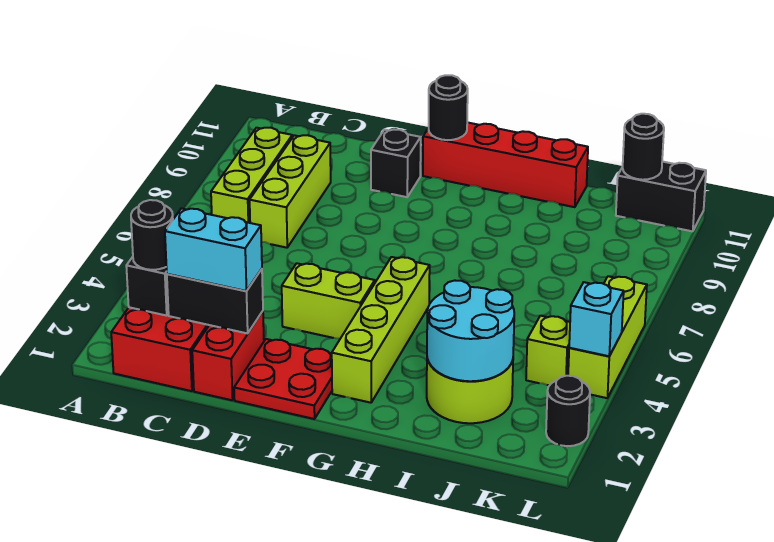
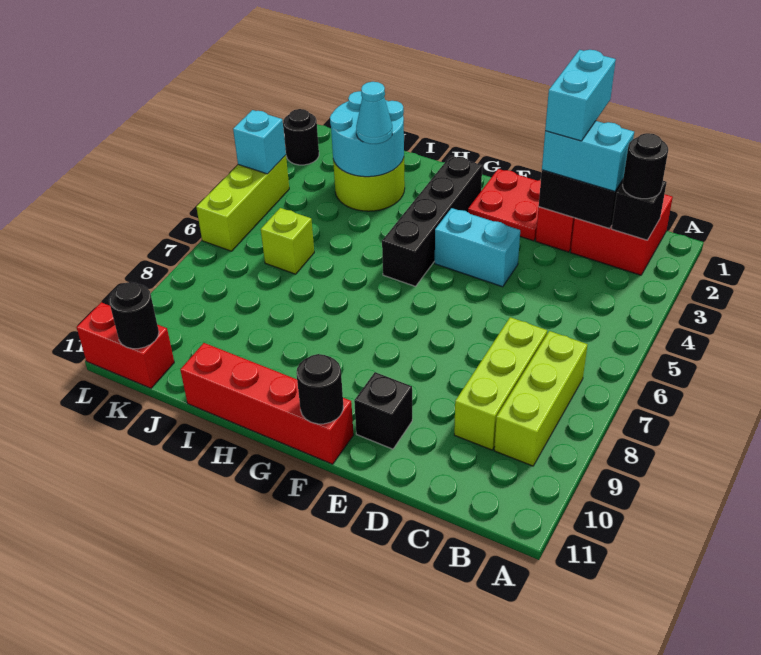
none -> cyan 1x2 brick [545,50,616,141]
lime 1x2 brick [282,263,375,339] -> cyan 1x2 brick [435,208,520,287]
lime 1x4 brick [332,257,430,403] -> black 1x4 brick [382,156,482,286]
none -> cyan 1x1 cone [356,82,392,144]
lime 1x1 brick [526,316,570,386] -> lime 1x1 brick moved to [261,208,314,274]
black 1x2 brick [616,162,706,231] -> red 1x2 brick [77,302,174,388]

